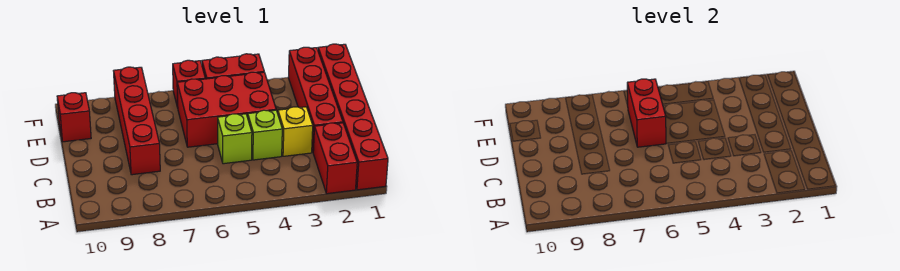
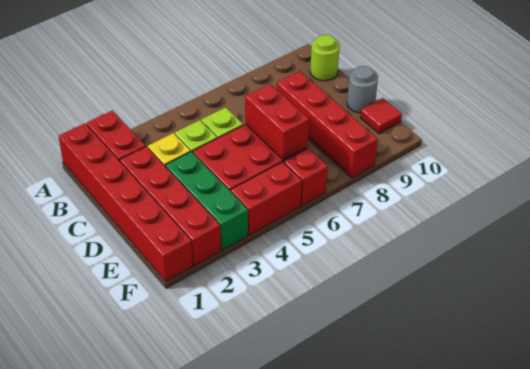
none -> lime 1x1 round brick [310,35,340,81]
none -> green 1x3 brick [165,152,248,250]
none -> grey 1x1 round brick [347,66,378,113]
red 1x1 brick [57,93,91,142] -> red 1x1 tile [360,98,402,134]

